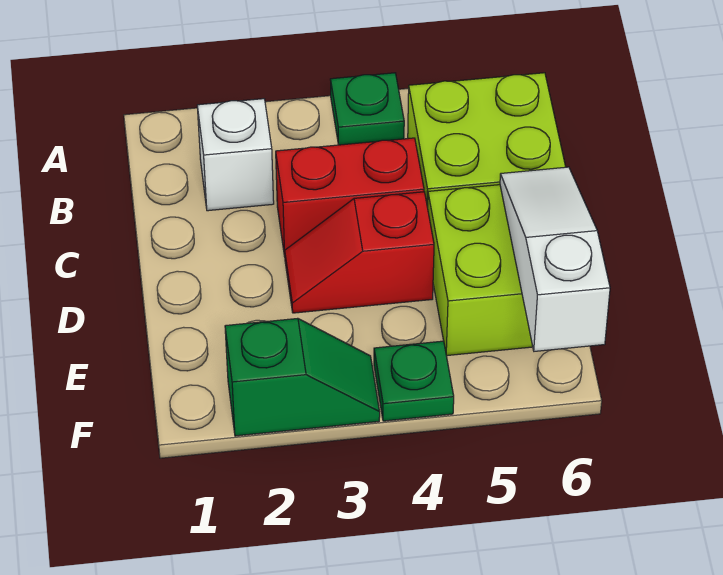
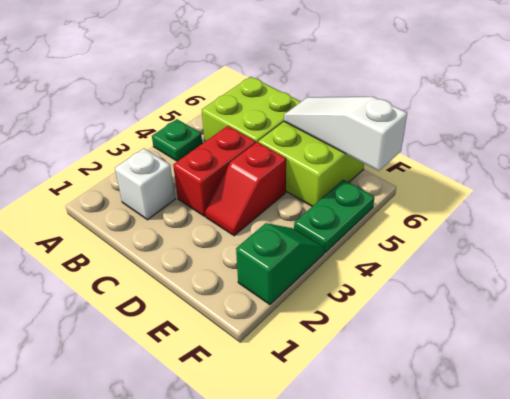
green 1x1 plate [374,341,454,421] -> green 1x2 plate [294,180,374,252]

